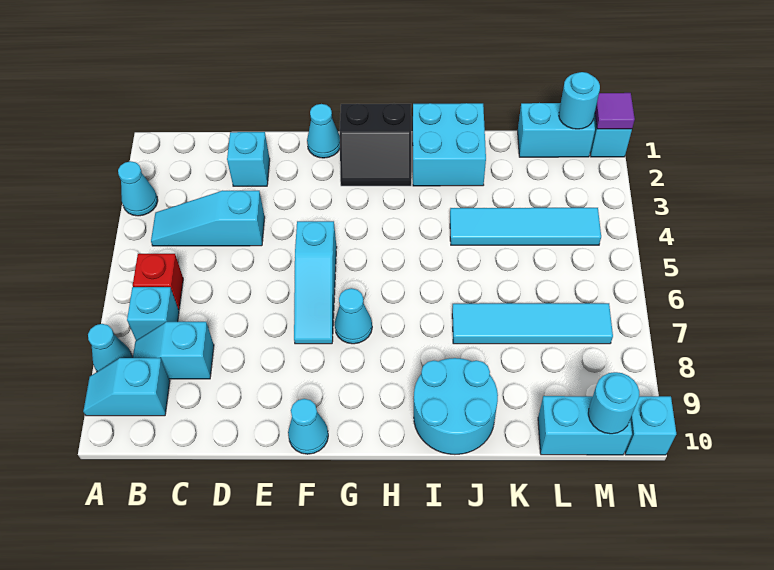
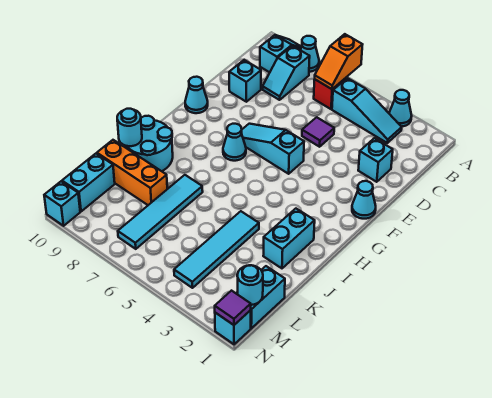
none -> orange 1x2 slope [315,34,363,89]
cyan 1x3 slope [151,191,265,246] -> cyan 1x3 slope turned to [332,78,402,143]
cyan 1x1 brick [127,287,179,340] -> cyan 1x1 brick moved to [229,60,261,102]
cyan 1x2 slope [133,322,214,379] -> cyan 1x2 slope turned to [263,46,310,100]
none -> purple 1x1 tile [302,117,334,147]
black 2x2 slope [340,104,411,186] -> none
cyan 2x2 brick [413,103,486,186] -> cyan 1x2 brick [263,209,315,268]
none -> orange 1x3 brick [97,140,167,205]
cyan 1x1 round brick [588,372,639,434] -> cyan 1x1 round brick moved to [117,109,142,146]

